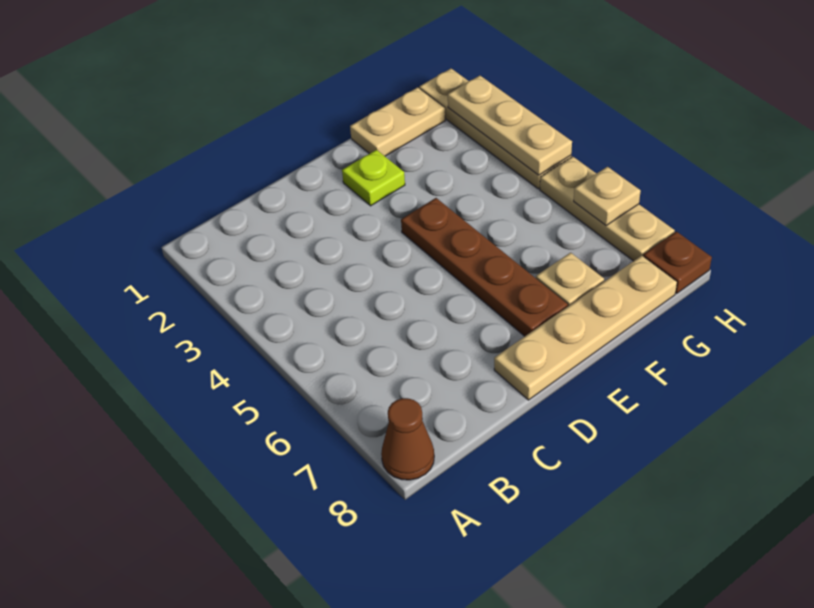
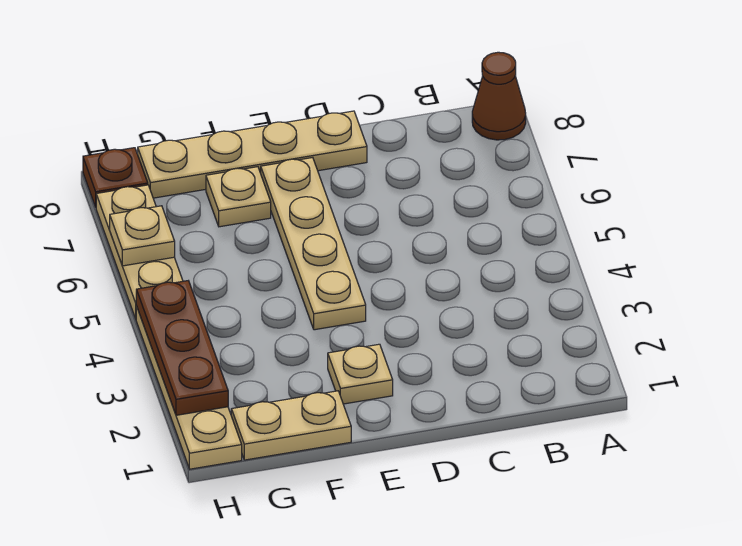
lime 1x1 plate [342,150,405,206] -> tan 1x1 plate [328,344,393,404]
brown 1x4 plate [401,198,568,336] -> tan 1x4 plate [261,158,366,330]
tan 1x3 plate [448,76,572,175] -> brown 1x3 plate [136,281,228,415]

